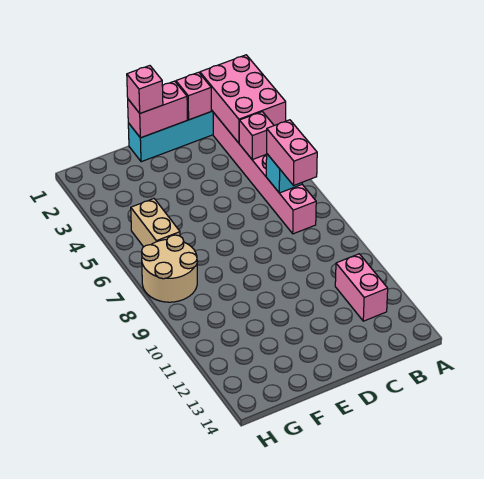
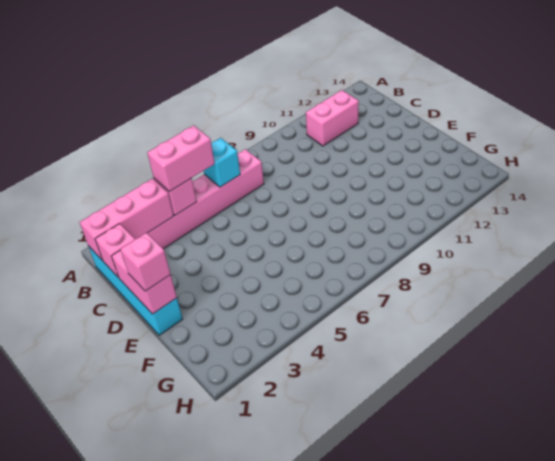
pink 2x3 brick [200,55,286,143] -> pink 1x3 brick [80,179,174,261]
pink 1x2 brick [267,120,317,185] -> pink 1x2 brick moved to [147,125,215,192]
tan 1x2 brick [131,199,180,247] -> none
tan 2x2 round brick [142,235,197,302] -> none

